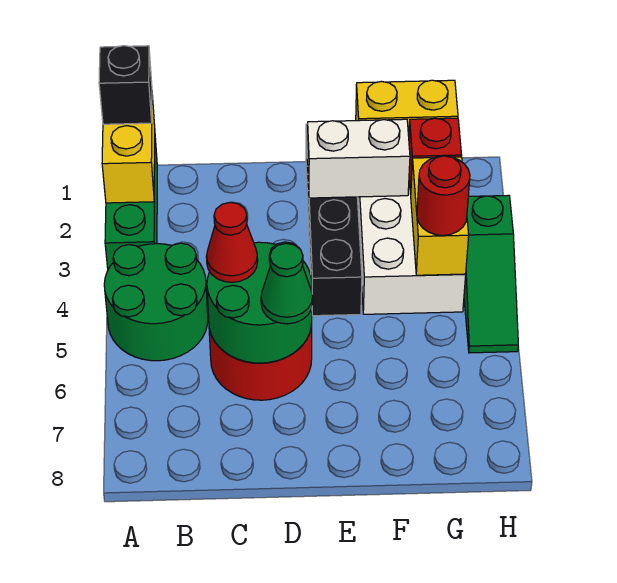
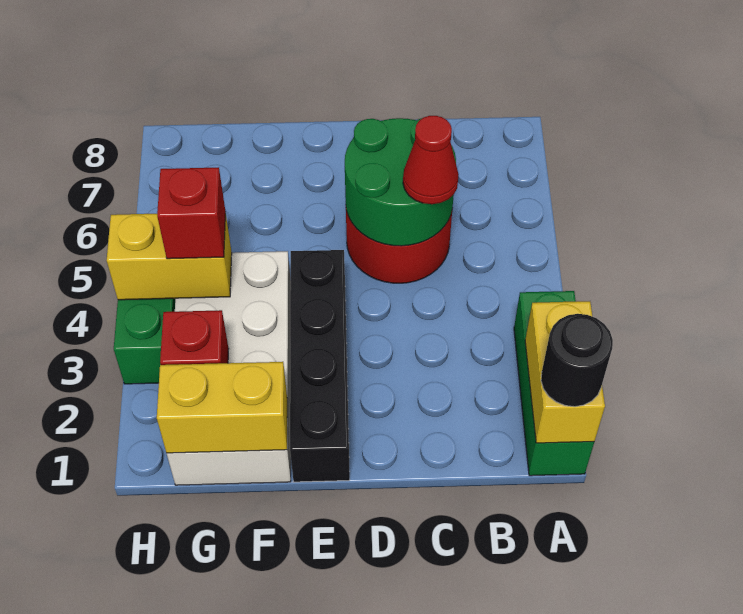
black 1x1 brick [99,46,152,124] -> black 1x1 round brick [541,314,613,407]
green 2x2 round brick [104,243,208,361] -> none
green 1x1 cone [261,243,313,324] -> none
white 1x2 brick [308,119,410,198] -> none
yellow 1x2 brick [411,157,469,275] -> yellow 1x2 brick turned to [107,212,232,300]
red 1x1 round brick [417,156,470,235] -> red 1x1 brick [157,167,226,259]

